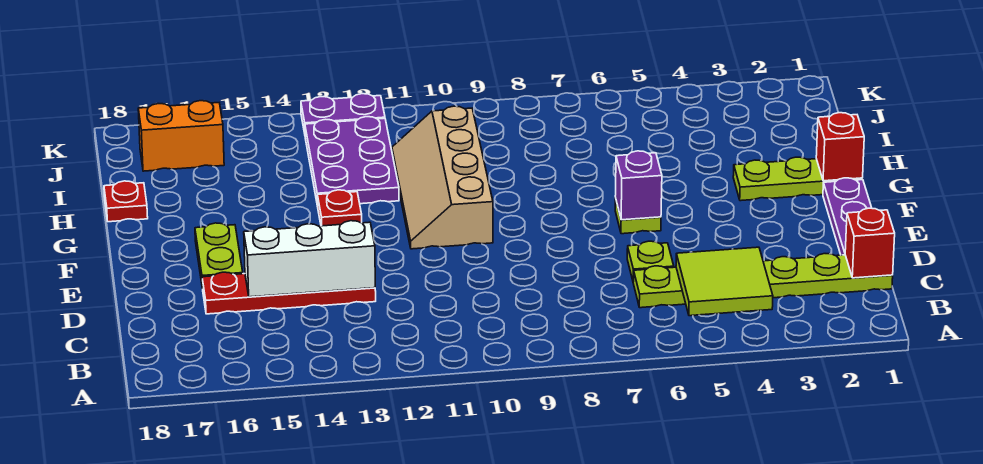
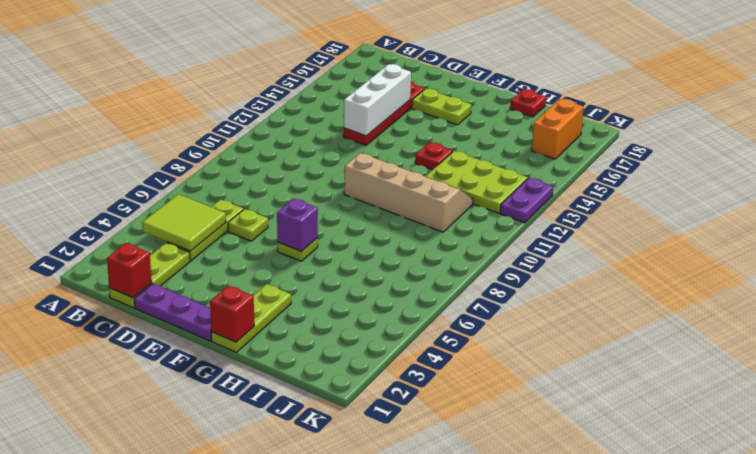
purple 2x3 plate [305,117,399,205] -> lime 2x3 plate [425,151,528,213]

